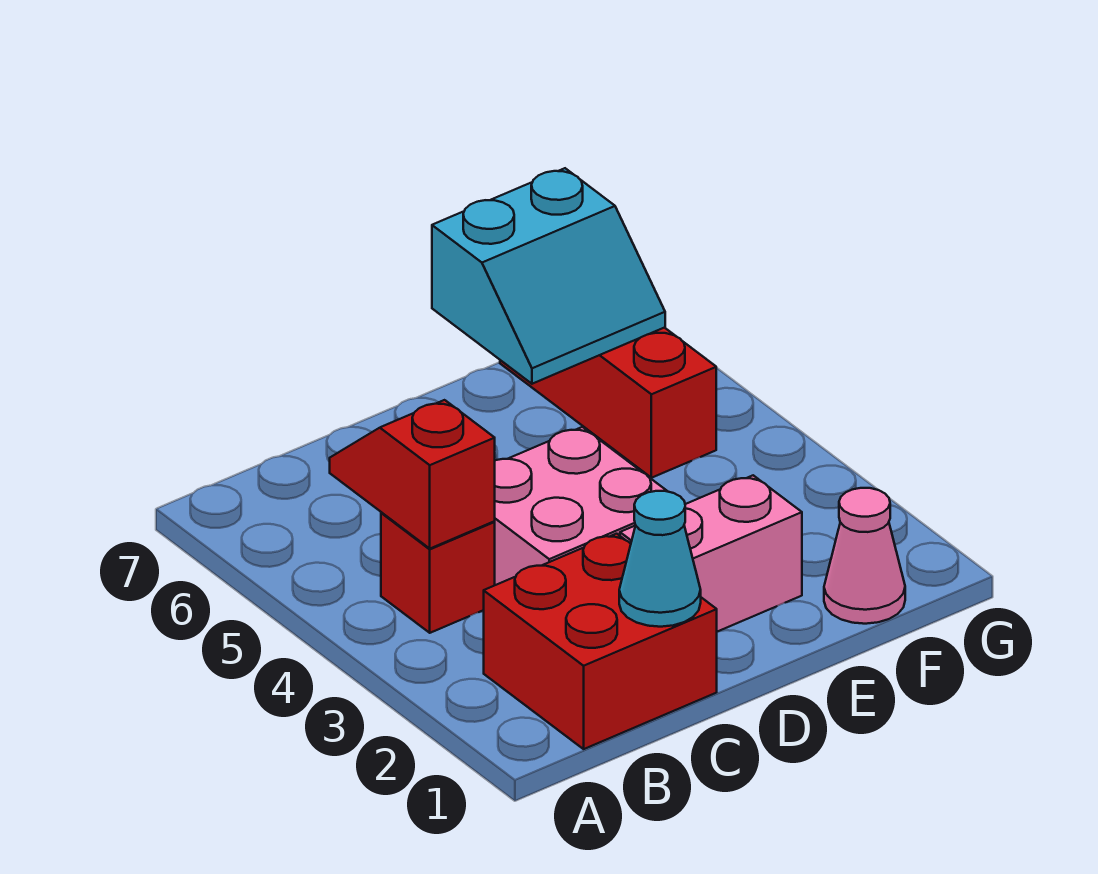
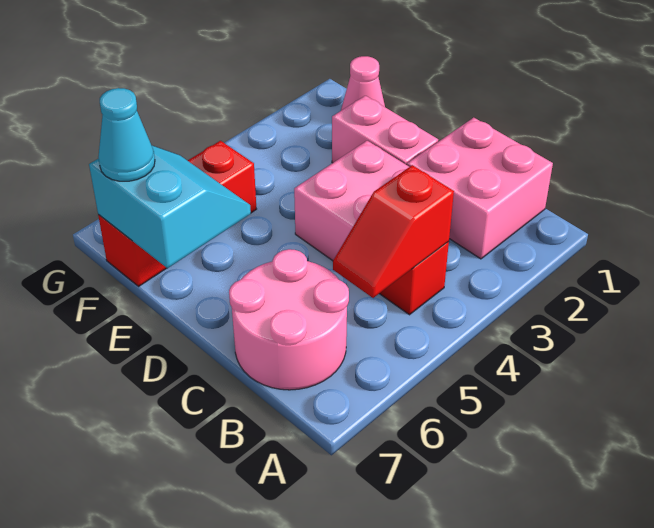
red 2x2 brick [484,534,717,749] -> pink 2x2 brick [407,118,553,259]
none -> pink 2x2 round brick [229,249,349,390]
cyan 1x1 cone [619,491,701,627] -> cyan 1x1 cone moved to [98,88,155,181]

